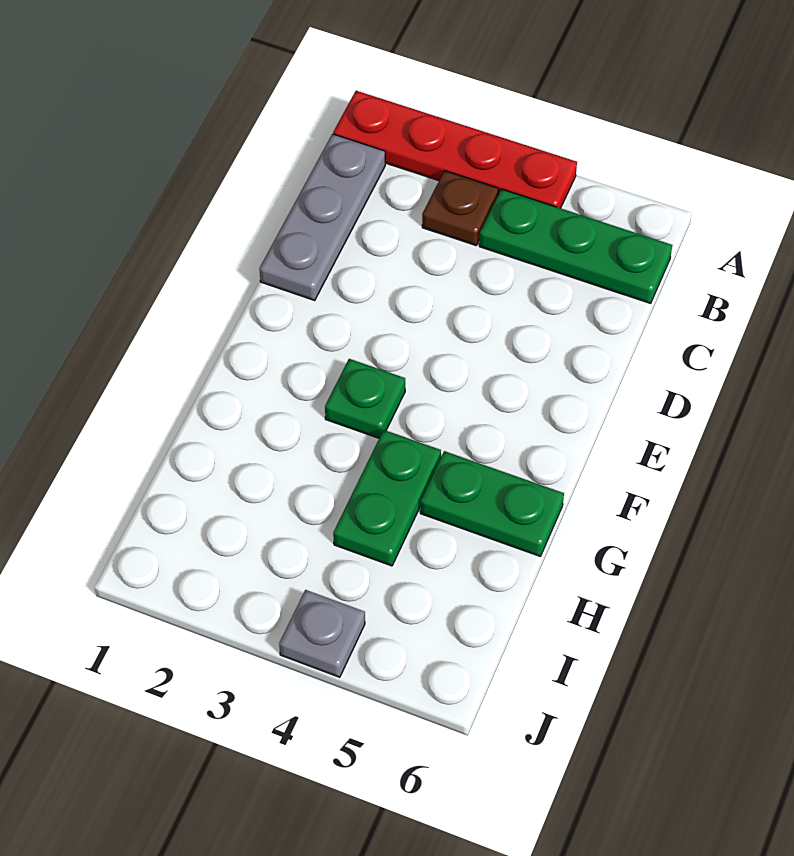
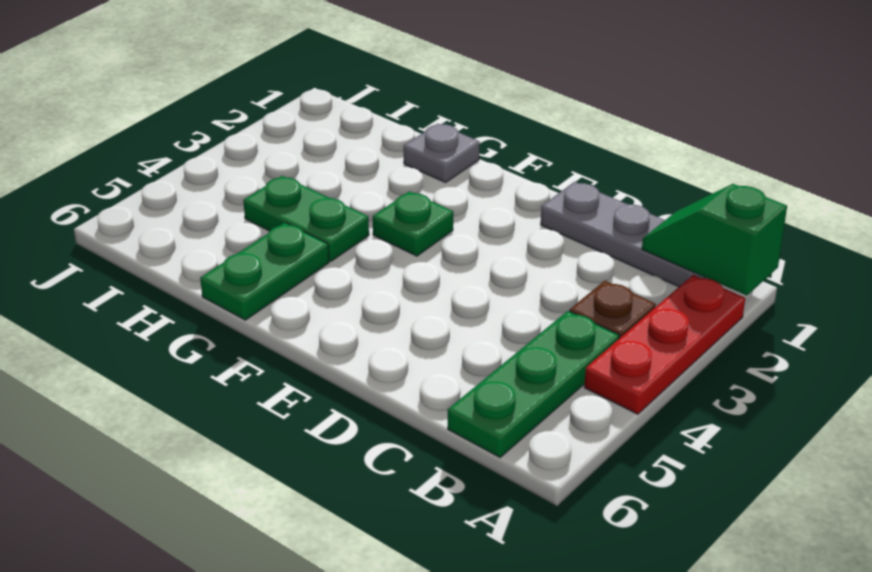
red 1x4 plate [333,91,577,208] -> red 1x3 plate [584,275,745,414]
none -> green 1x2 slope [642,184,787,295]
grey 1x1 plate [279,590,365,677] -> grey 1x1 plate moved to [404,124,480,183]

